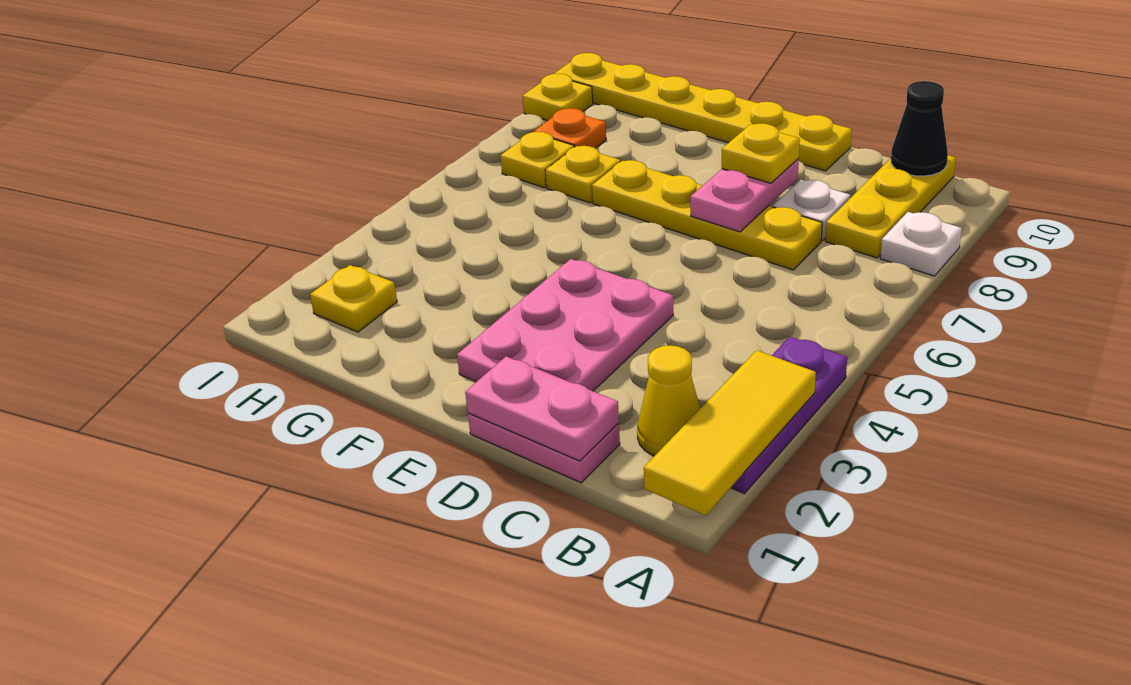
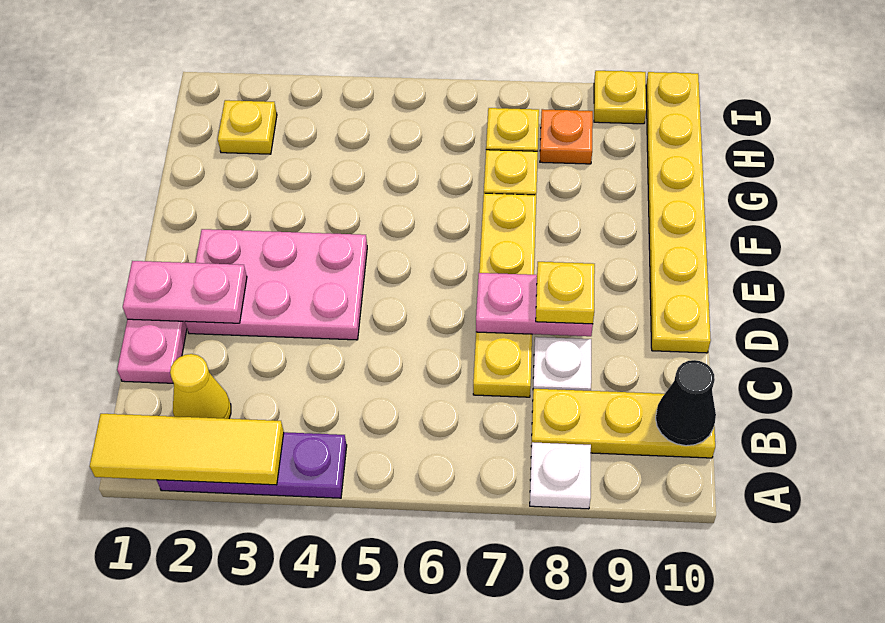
pink 1x2 plate [465,356,619,461] -> pink 1x2 plate turned to [123,261,247,323]

